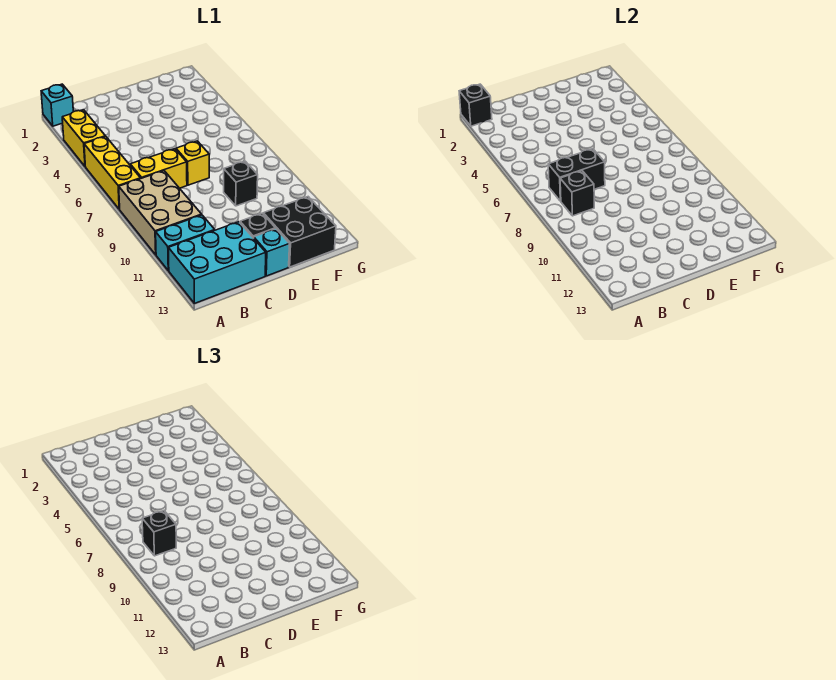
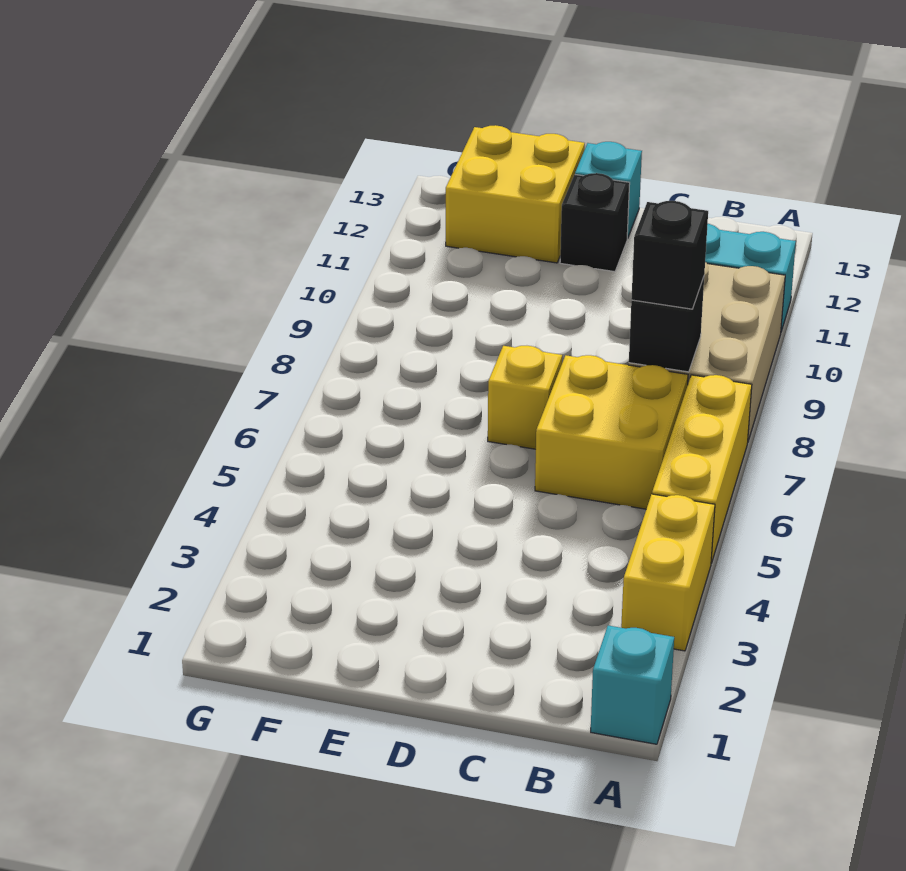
black 1x1 brick [459,84,492,126] -> none
cyan 2x3 brick [168,222,266,303] -> none
yellow 1x2 brick [130,149,187,188] -> yellow 2x2 brick [535,355,688,509]
black 1x2 brick [548,149,605,201] -> none
black 1x1 brick [224,161,258,206] -> none
black 2x2 brick [263,197,336,267] -> yellow 2x2 brick [446,125,585,263]

